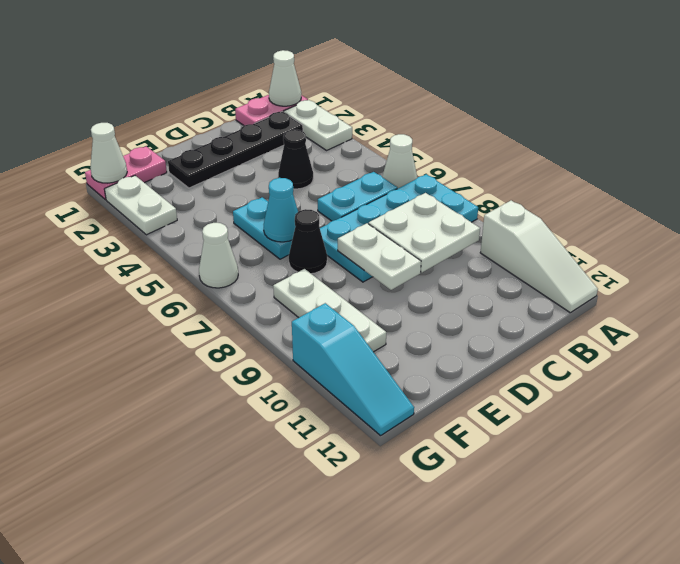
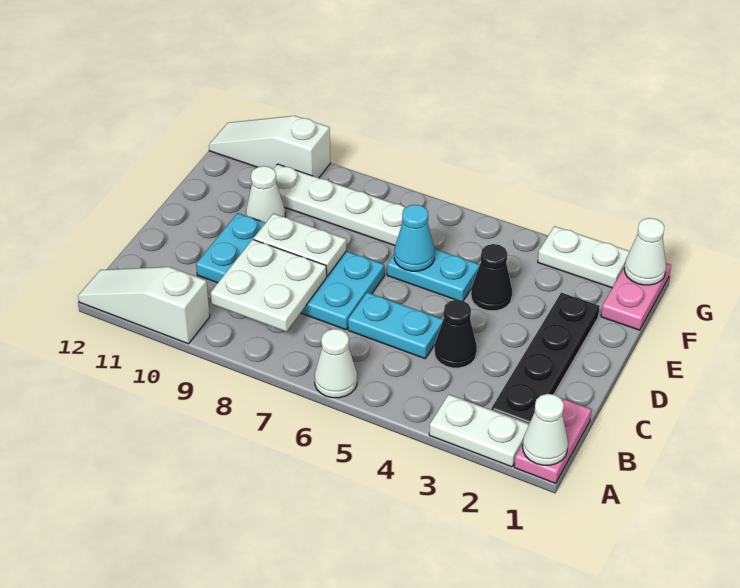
cyan 2x4 plate [320,174,478,282] -> cyan 2x4 plate turned to [196,213,384,330]
cyan 1x2 plate [318,172,398,221] -> cyan 1x2 plate turned to [348,292,443,358]
black 1x1 cone [289,209,327,274] -> black 1x1 cone moved to [471,244,512,311]
white 1x3 plate [273,269,386,352] -> white 1x4 plate [274,164,406,245]
white 1x1 cone [199,223,238,288] -> white 1x1 cone moved to [246,166,285,223]
cyan 1x3 slope [292,303,414,436] -> white 1x3 slope [209,116,330,178]

